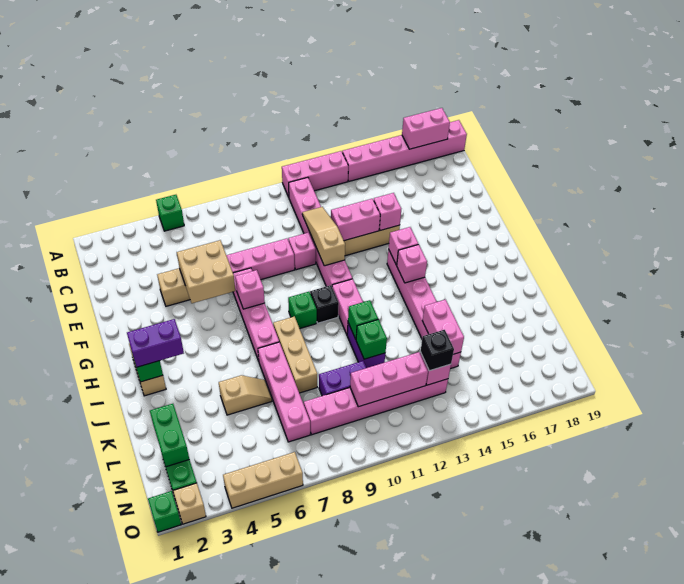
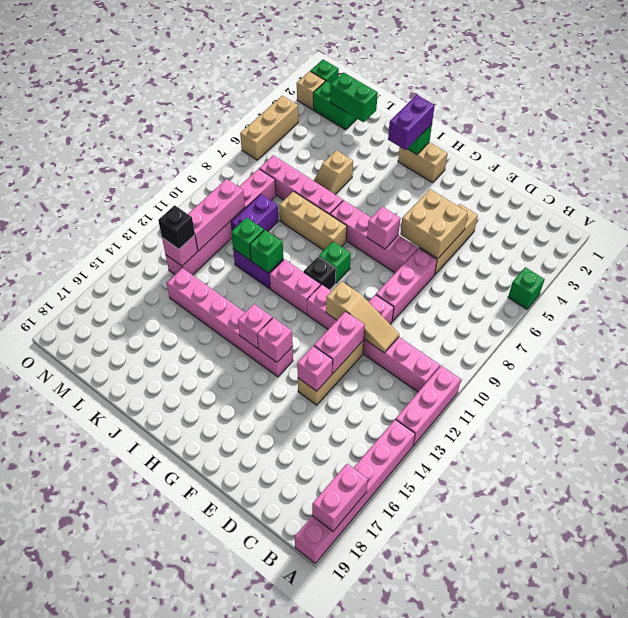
pink 1x2 brick [422,300,464,354] -> none

